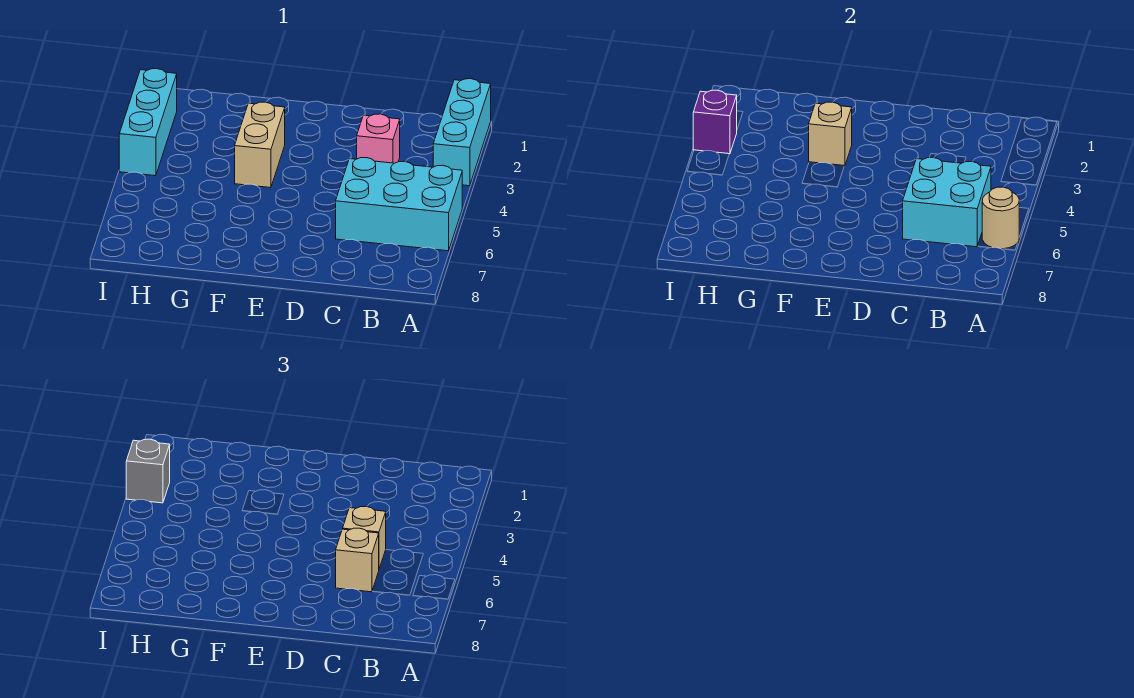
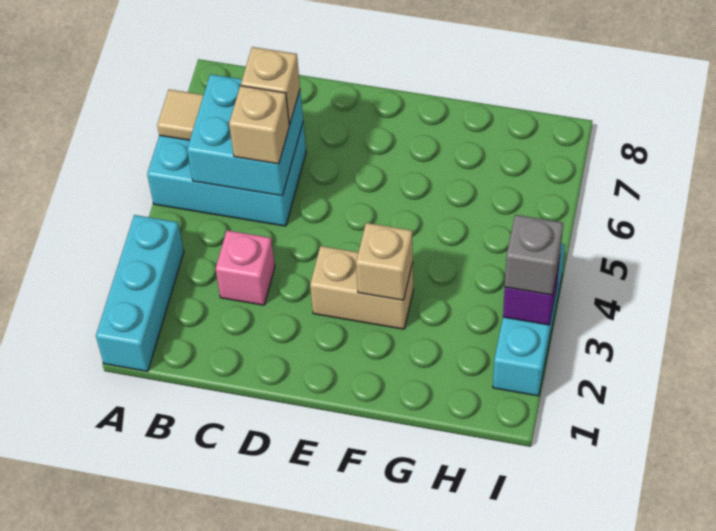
tan 1x1 round brick [982,187,1019,249] -> tan 1x1 tile [157,89,204,140]
tan 1x2 brick [235,102,285,188] -> tan 1x2 brick turned to [310,246,413,329]

